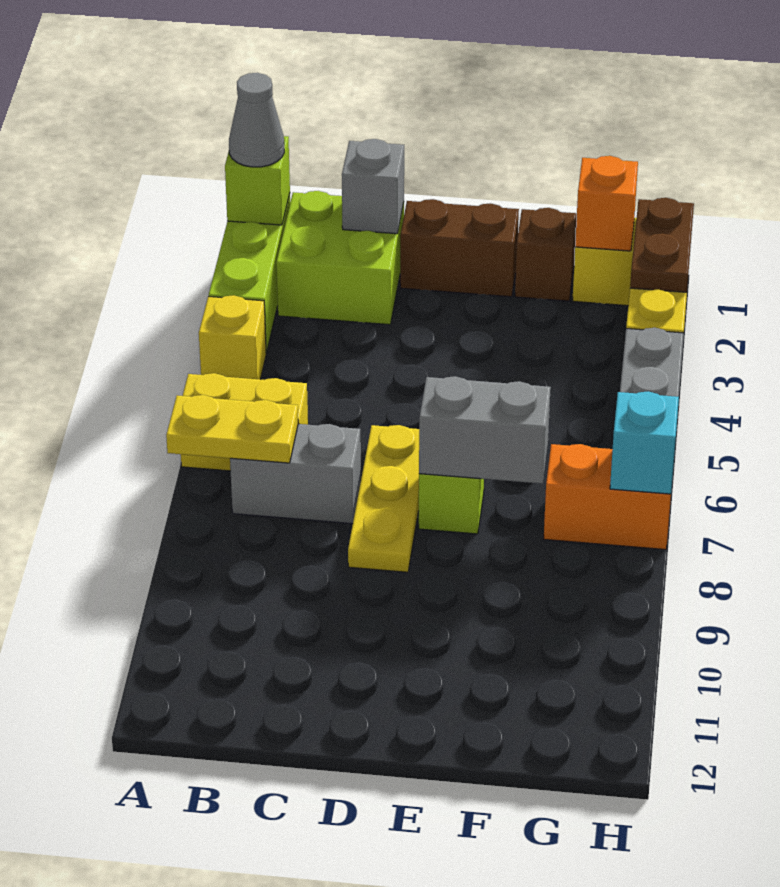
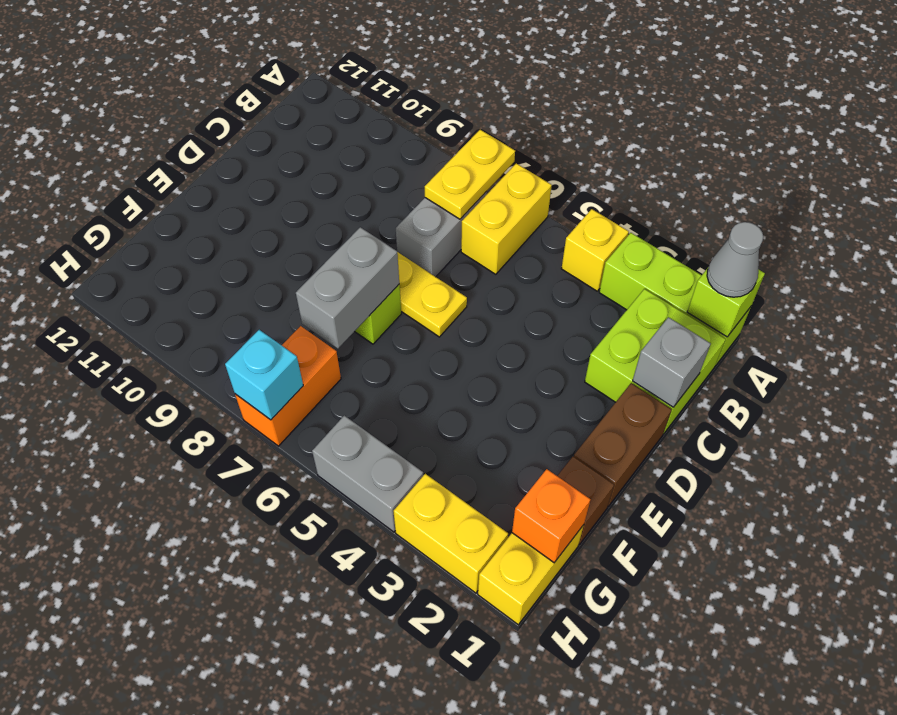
brown 1x2 plate [630,198,694,292] -> none

